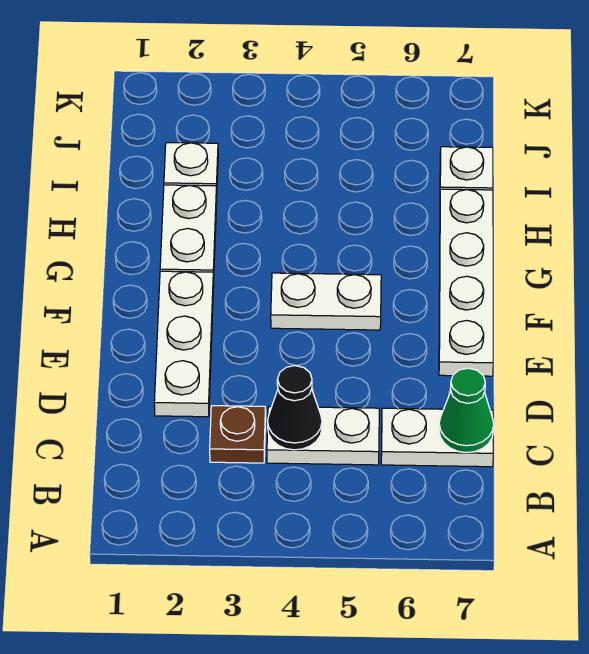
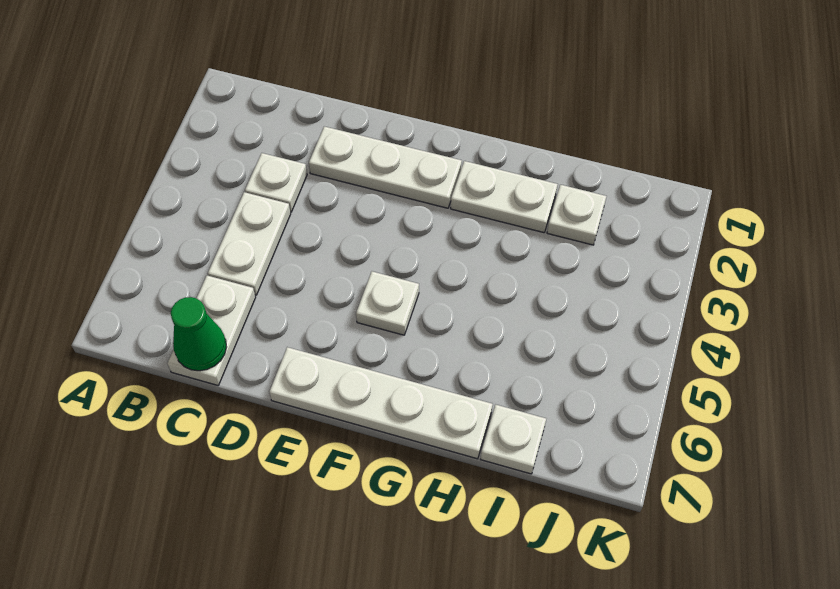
brown 1x1 plate [210,406,266,463] -> white 1x1 plate [245,153,307,212]
black 1x1 cone [268,366,322,450] -> none
white 1x2 plate [271,273,381,330] -> white 1x1 plate [356,271,419,335]

